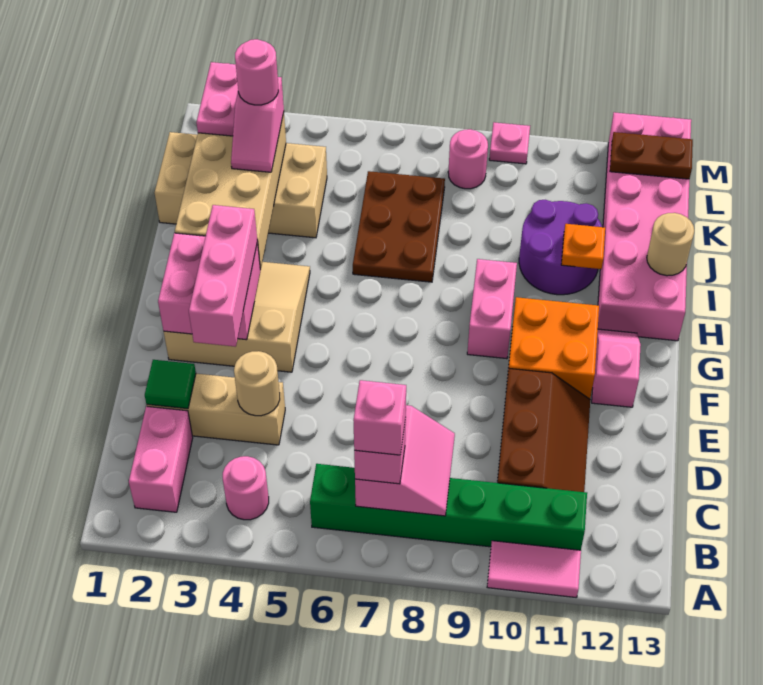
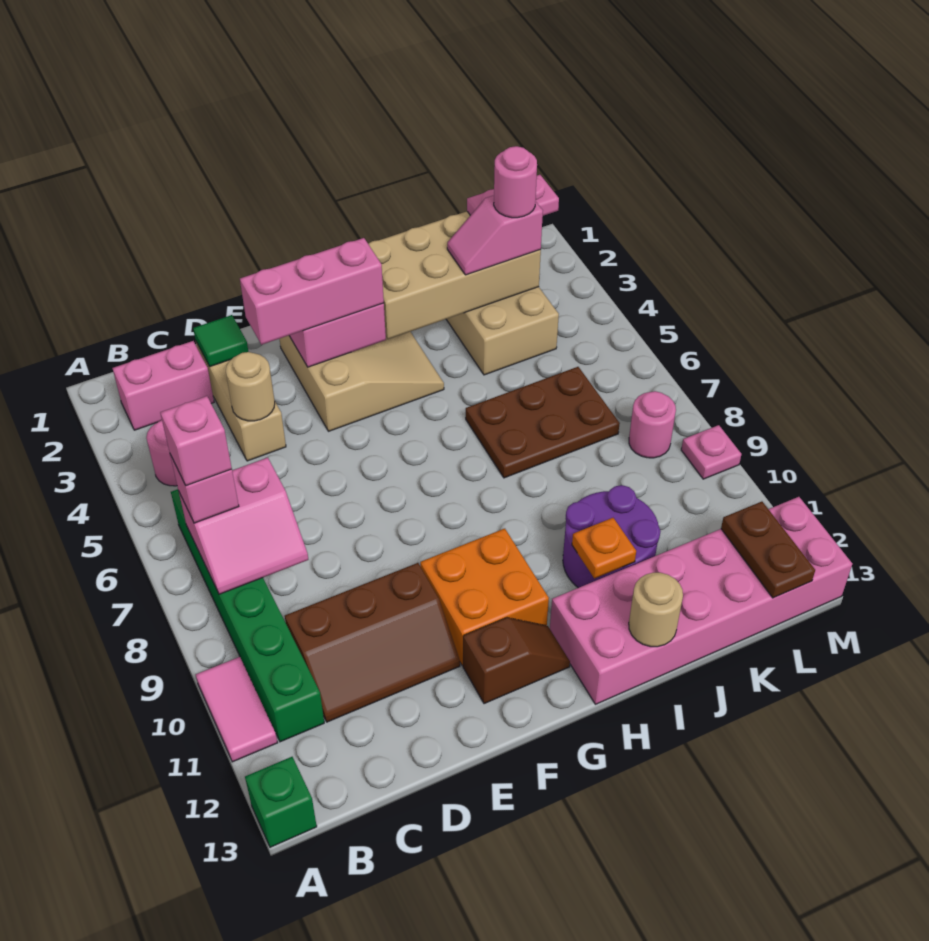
none -> green 1x1 brick [245,757,317,847]
pink 1x2 slope [592,329,641,407] -> brown 1x2 slope [463,618,570,704]
pink 1x2 brick [467,259,517,359] -> none

